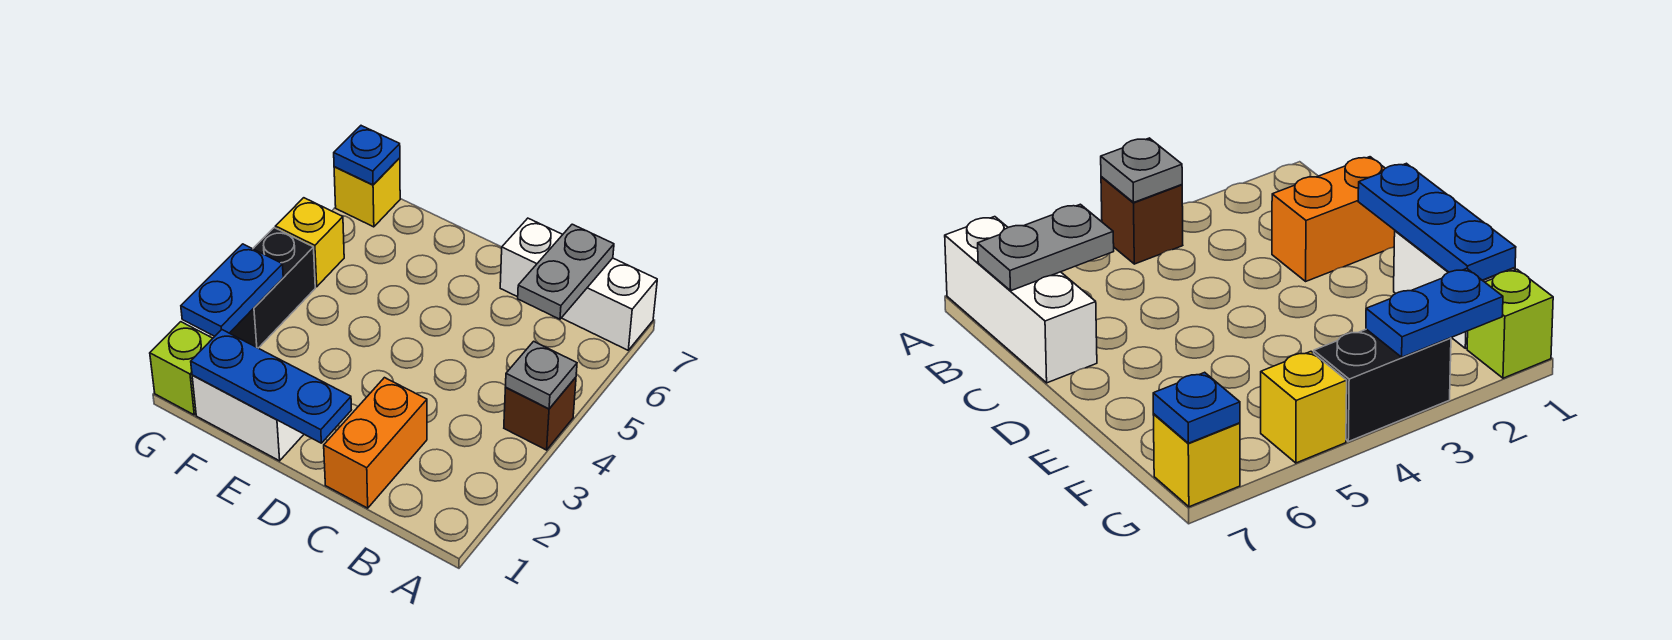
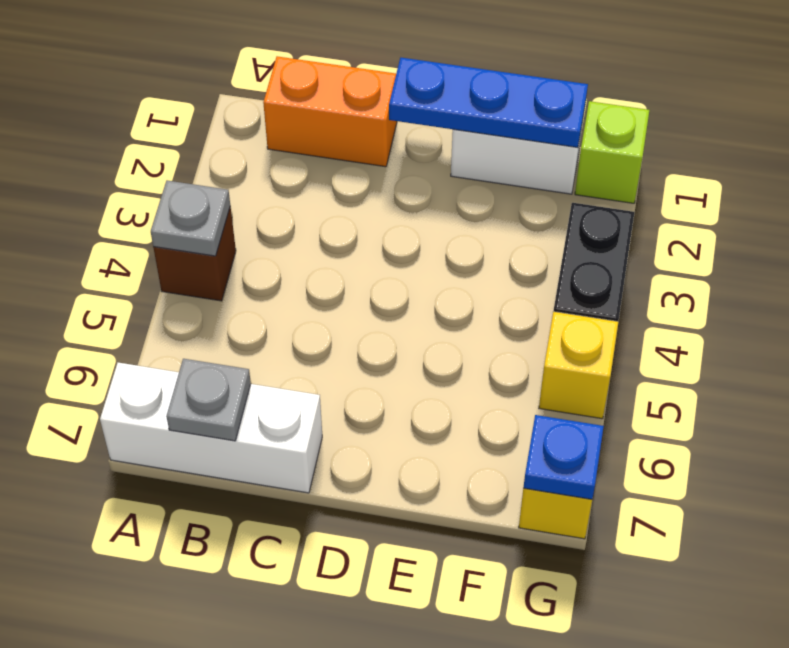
grey 1x2 plate [518,224,614,319] -> grey 1x1 plate [166,359,251,441]
orange 1x2 brick [324,378,427,508] -> orange 1x2 brick turned to [263,56,397,167]
blue 1x2 plate [181,244,283,336] -> none

